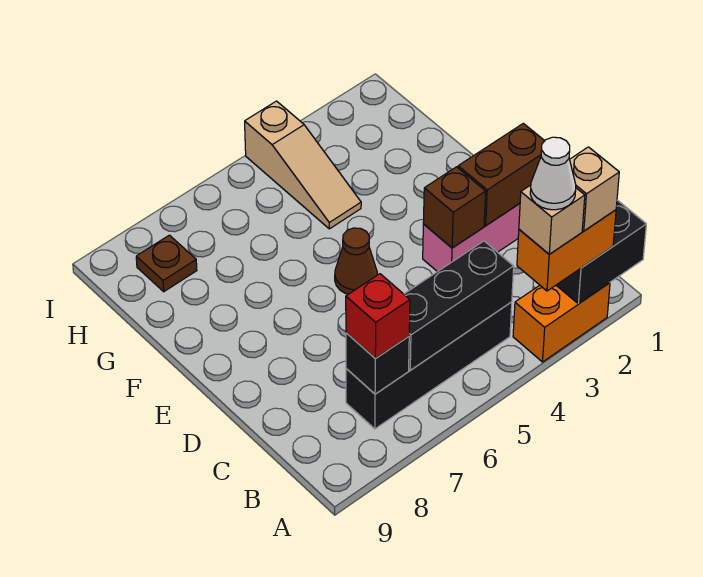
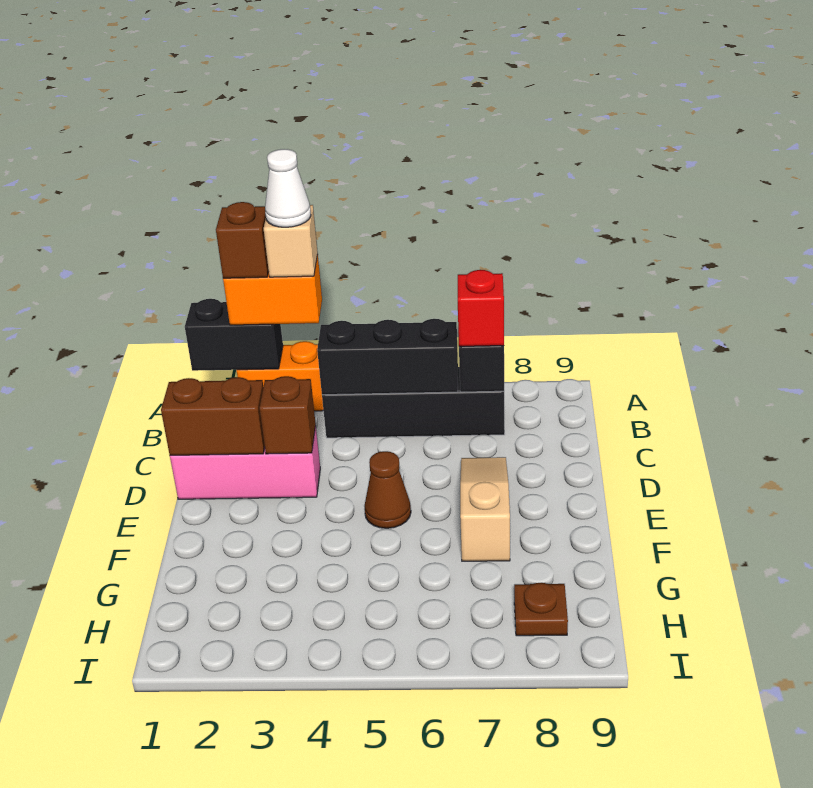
tan 1x1 brick [570,147,619,231] -> brown 1x1 brick [216,202,269,278]
tan 1x3 slope [245,101,361,229] -> tan 1x3 slope moved to [460,457,510,561]

